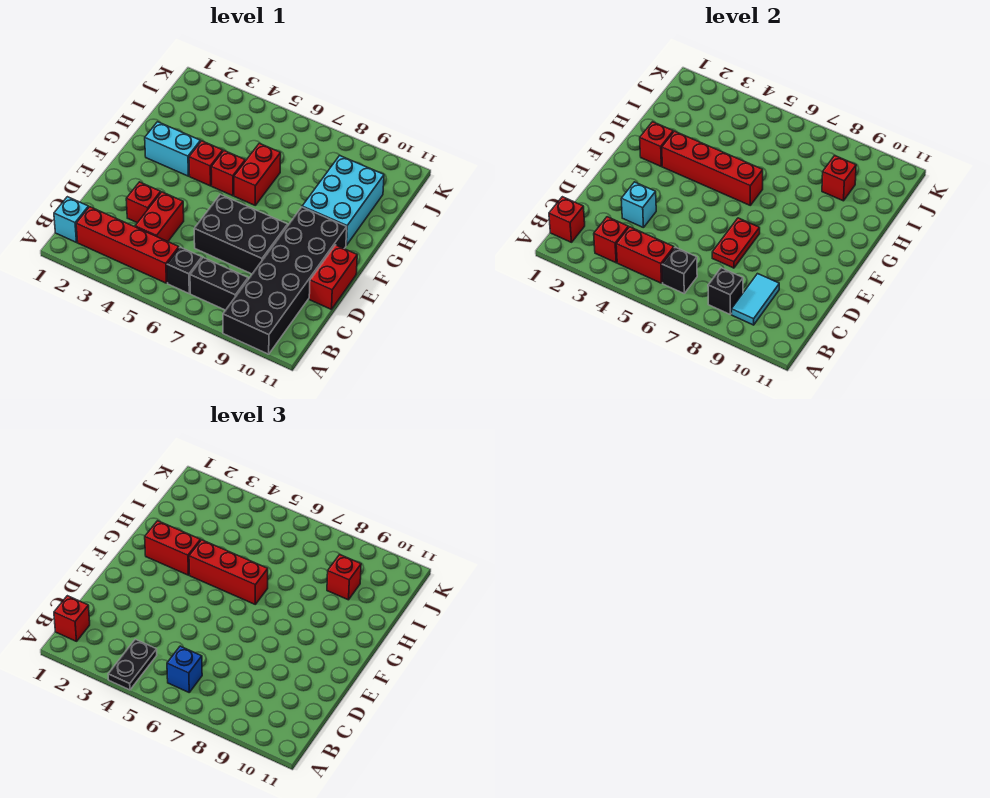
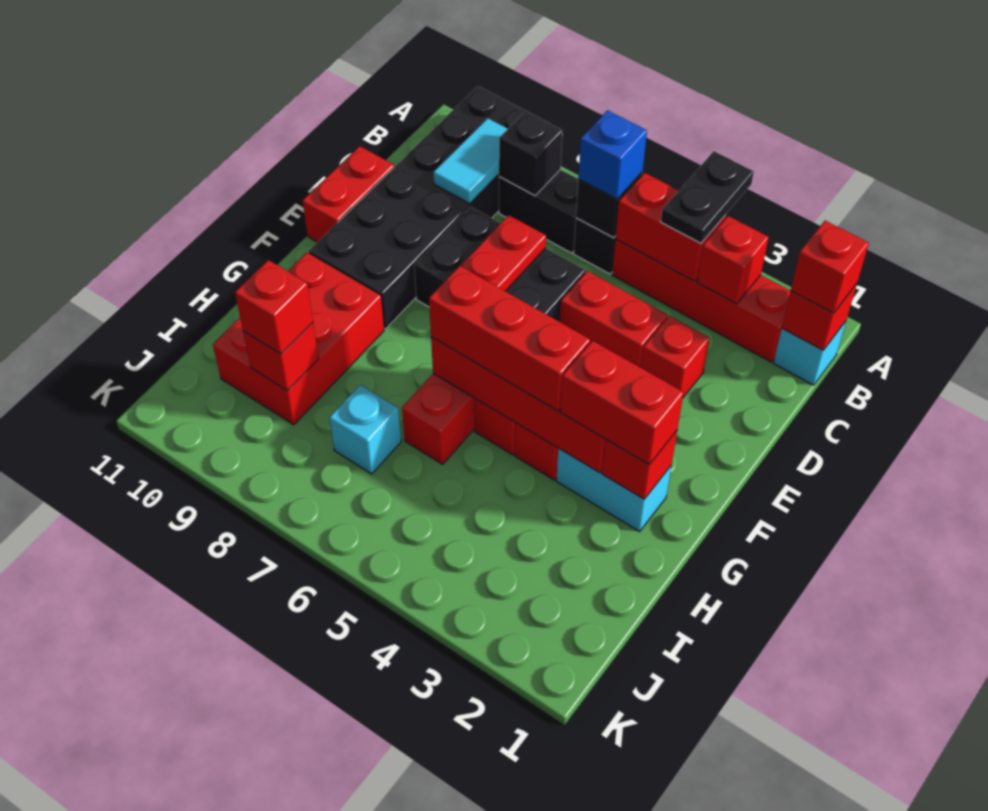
red 1x2 brick [135,192,184,241] -> red 1x2 brick turned to [560,271,667,368]
cyan 1x1 brick [621,182,656,228] -> cyan 1x1 brick moved to [329,385,401,474]
cyan 2x3 brick [302,156,384,246] -> red 2x3 brick [213,252,384,425]

